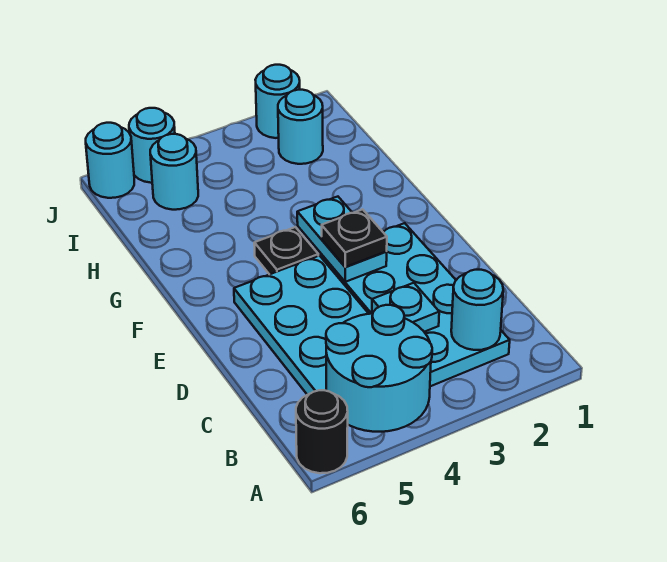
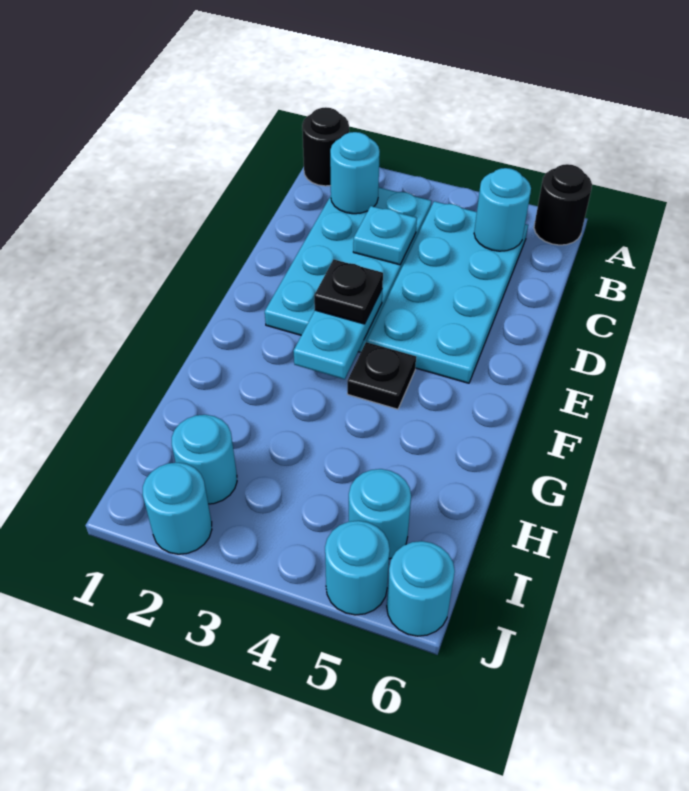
none -> black 1x1 round brick [302,107,349,186]
cyan 2x2 round brick [326,305,432,432] -> cyan 1x1 round brick [474,168,531,251]

